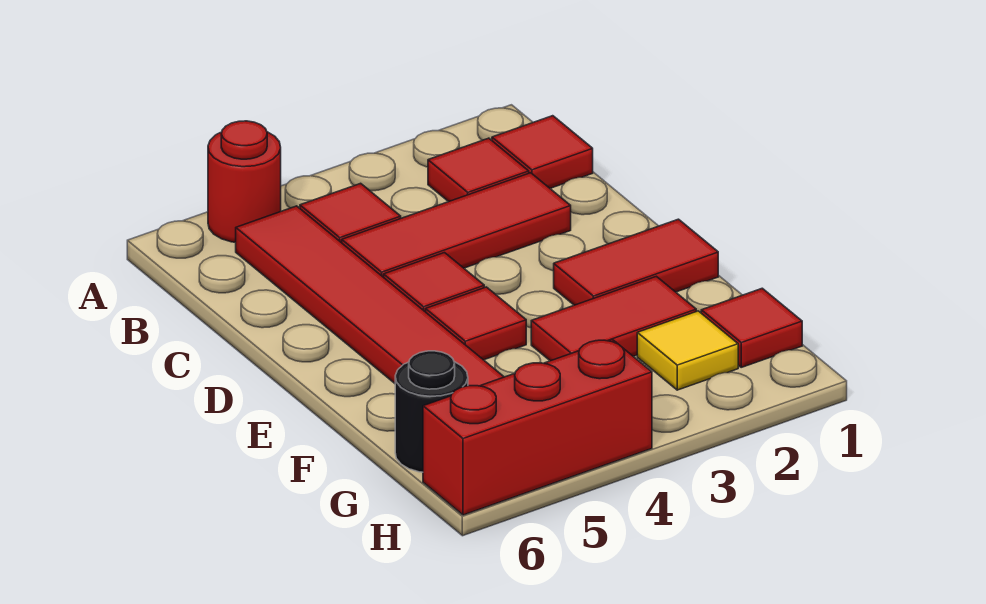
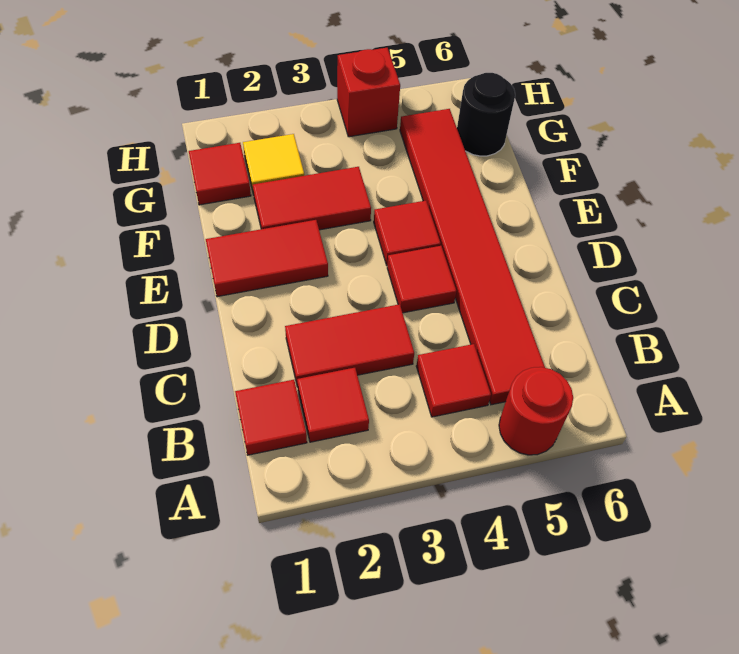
red 1x3 tile [342,173,571,277] -> red 1x2 tile [285,304,414,387]
red 1x3 brick [423,339,652,515] -> red 1x1 brick [337,48,400,137]

